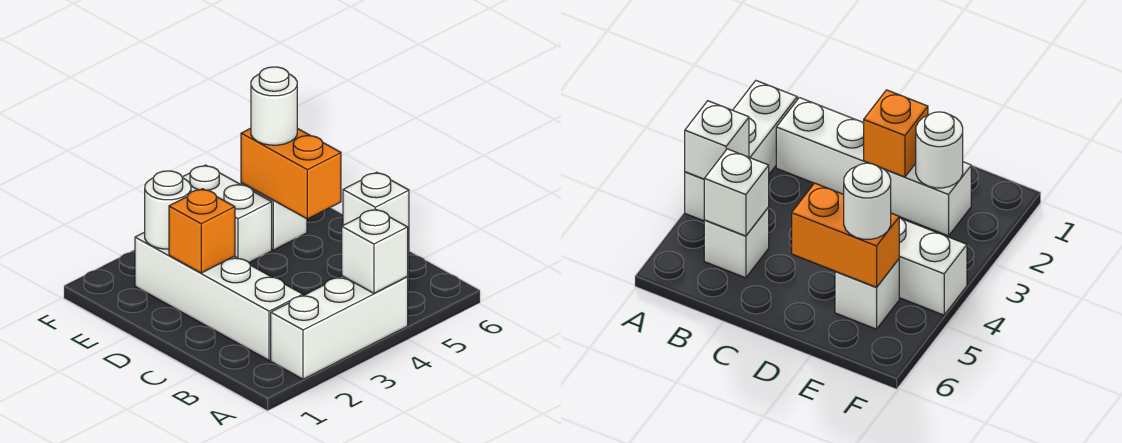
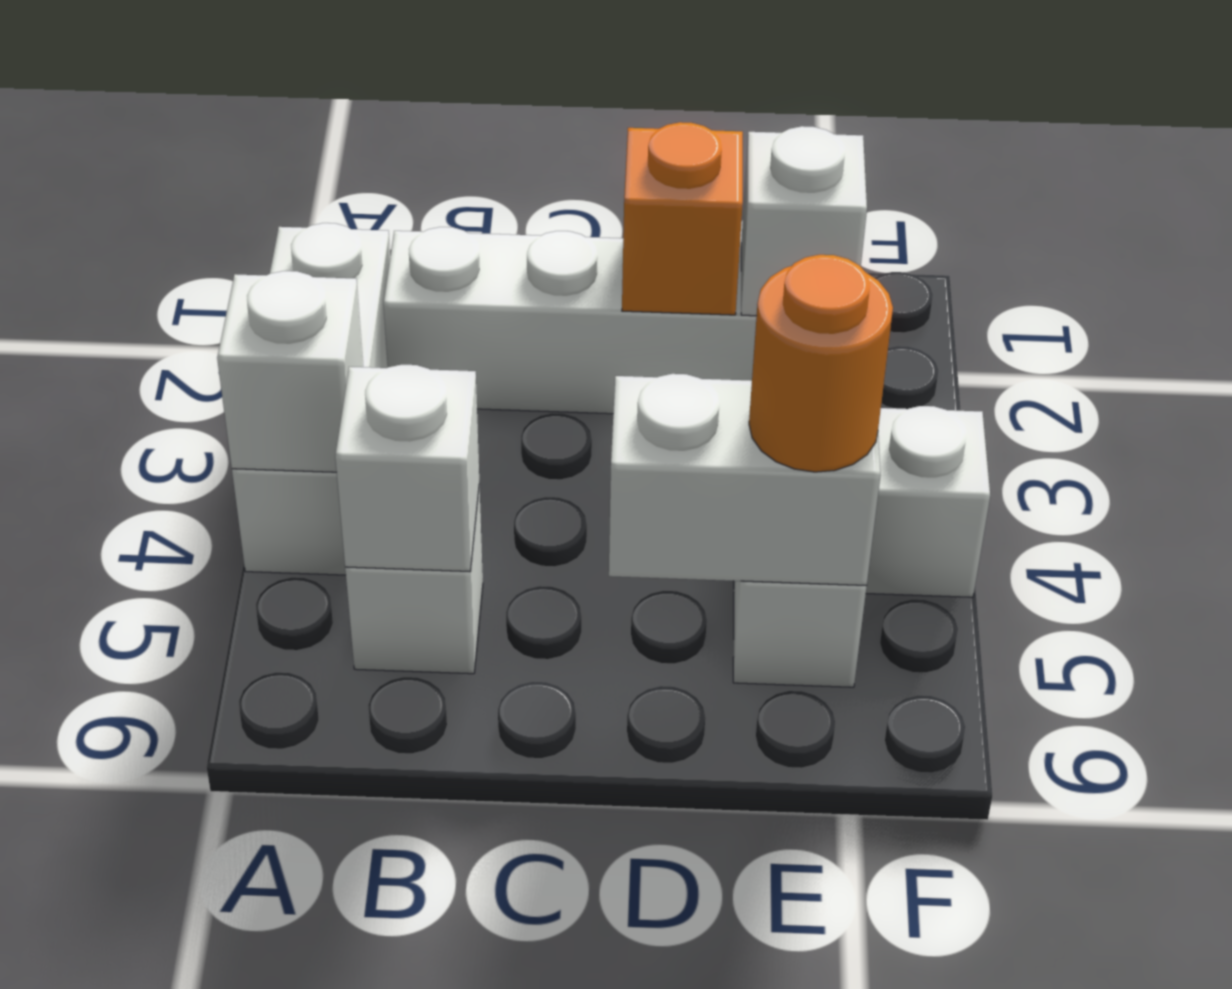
orange 1x2 brick [241,128,341,219] -> white 1x2 brick [609,374,880,586]
white 1x1 round brick [145,171,191,249] -> white 1x1 brick [741,126,867,316]
white 1x1 round brick [251,67,297,145] -> orange 1x1 round brick [749,255,893,472]

